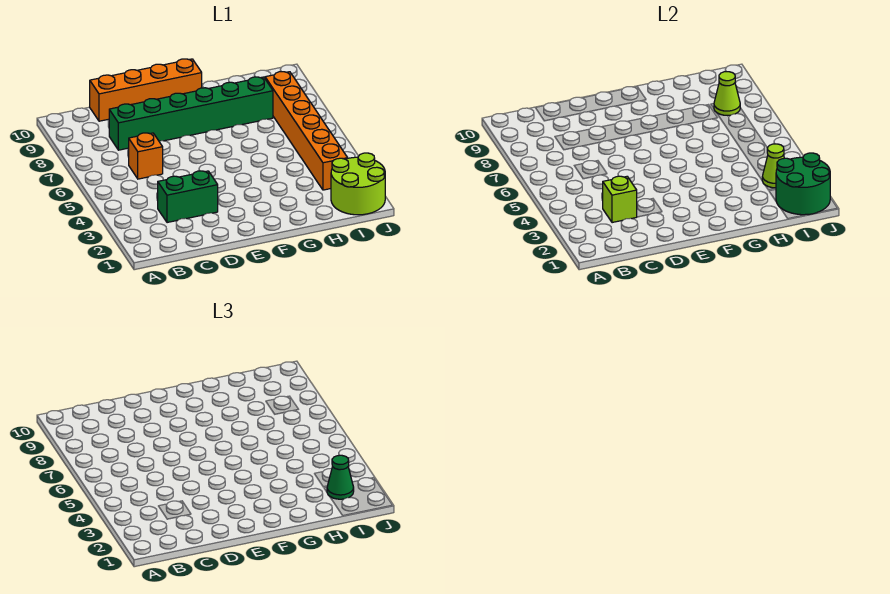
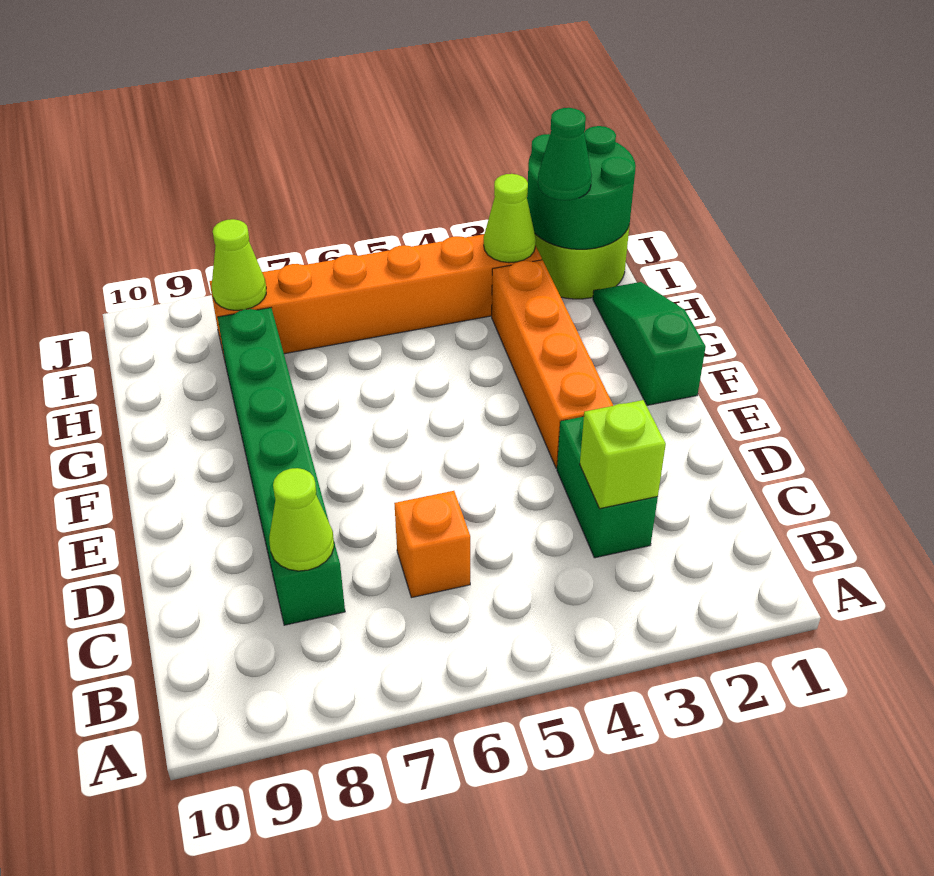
none -> lime 1x1 cone [269,468,334,571]
orange 1x4 brick [90,59,202,121] -> orange 1x4 brick moved to [492,260,613,468]
none -> green 1x3 slope [593,282,706,405]

